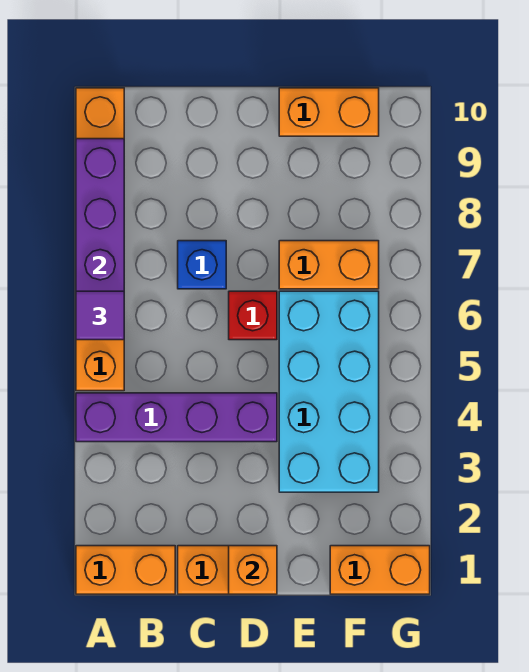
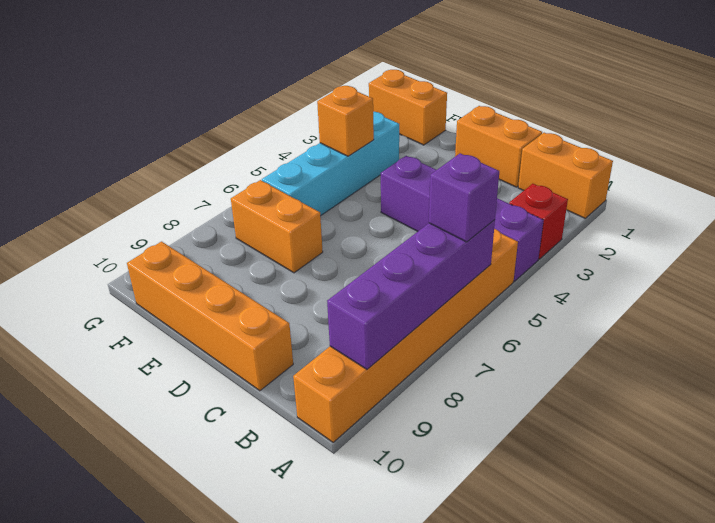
purple 1x1 tile [76,291,124,340] -> purple 1x1 brick [429,153,499,242]
blue 1x1 brick [178,241,226,289] -> none
orange 1x1 brick [229,546,277,594] -> orange 1x1 brick moved to [317,86,374,156]
red 1x1 brick [229,291,277,340] -> red 1x1 brick moved to [509,184,568,259]
cyan 2x4 brick [279,291,379,492] -> cyan 1x4 brick [262,112,399,216]
orange 1x2 brick [279,88,379,136] -> orange 1x4 brick [127,242,293,391]

